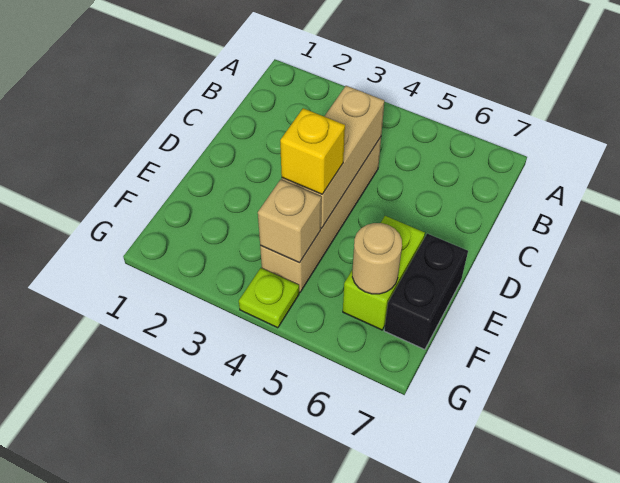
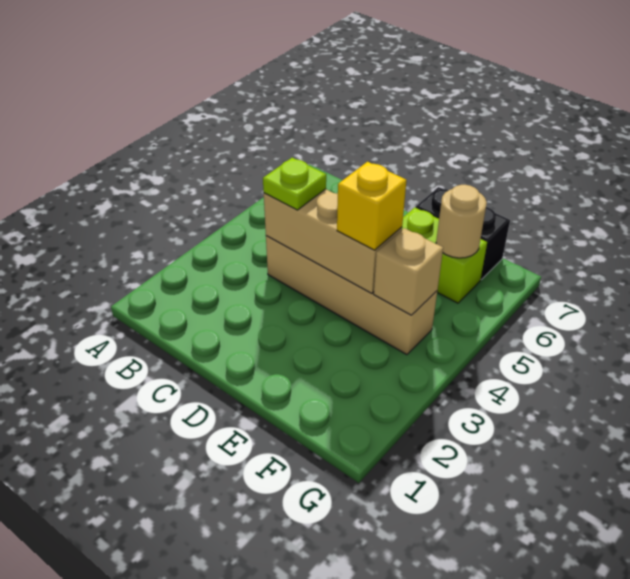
lime 1x1 plate [239,268,299,328] -> lime 1x1 plate moved to [263,158,326,210]

